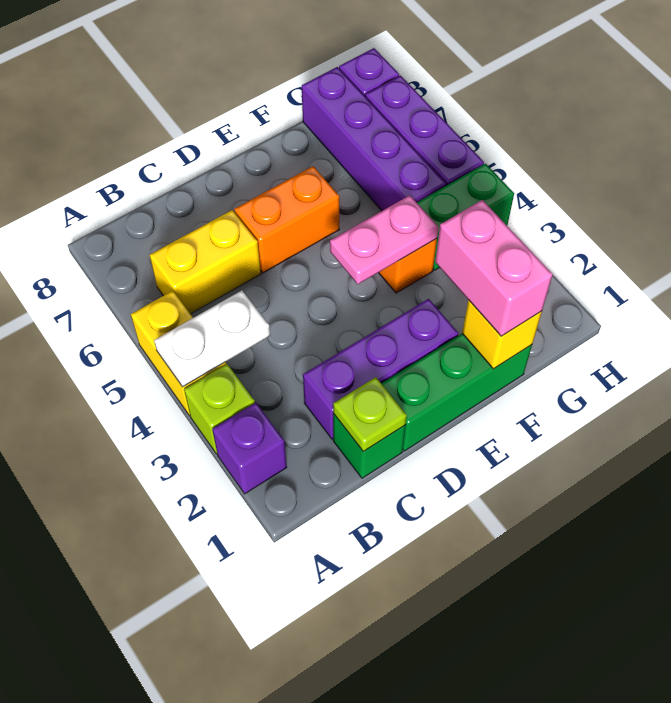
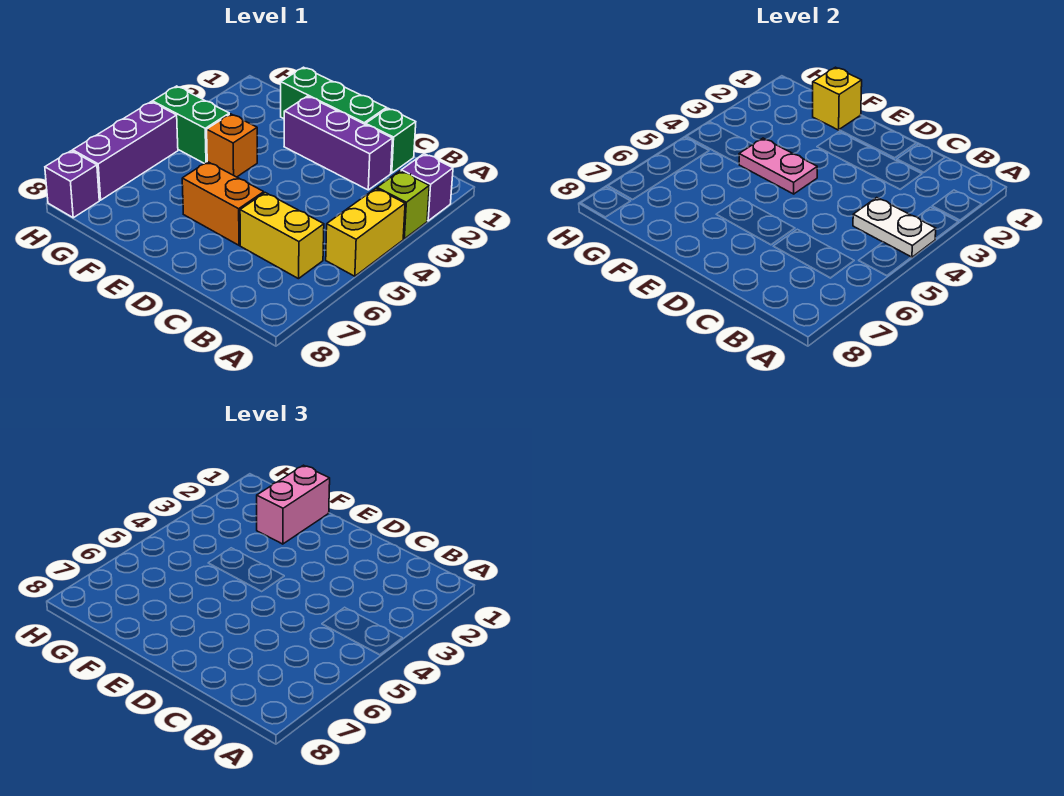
lime 1x1 plate [333,377,407,451] -> none
purple 1x4 brick [302,67,446,211] -> none

